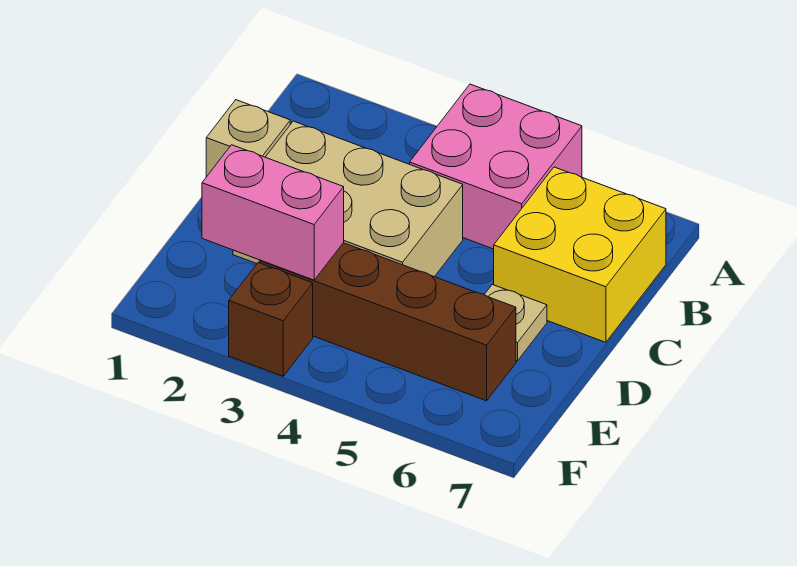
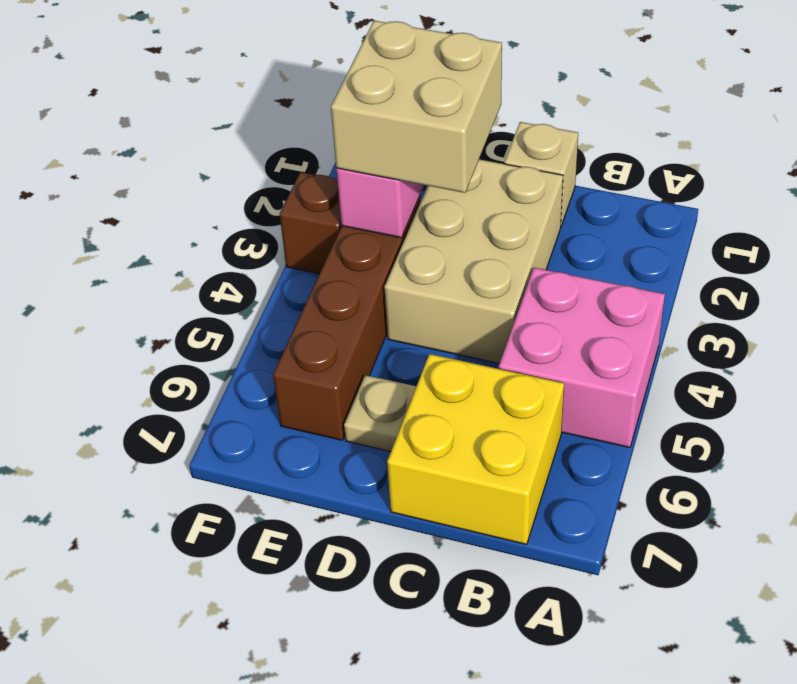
none -> tan 2x2 brick [331,21,502,193]

